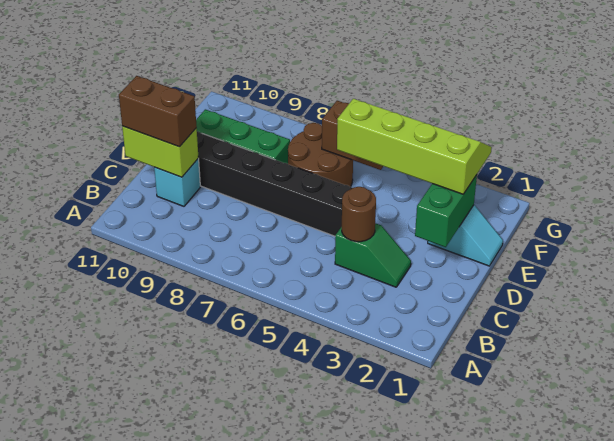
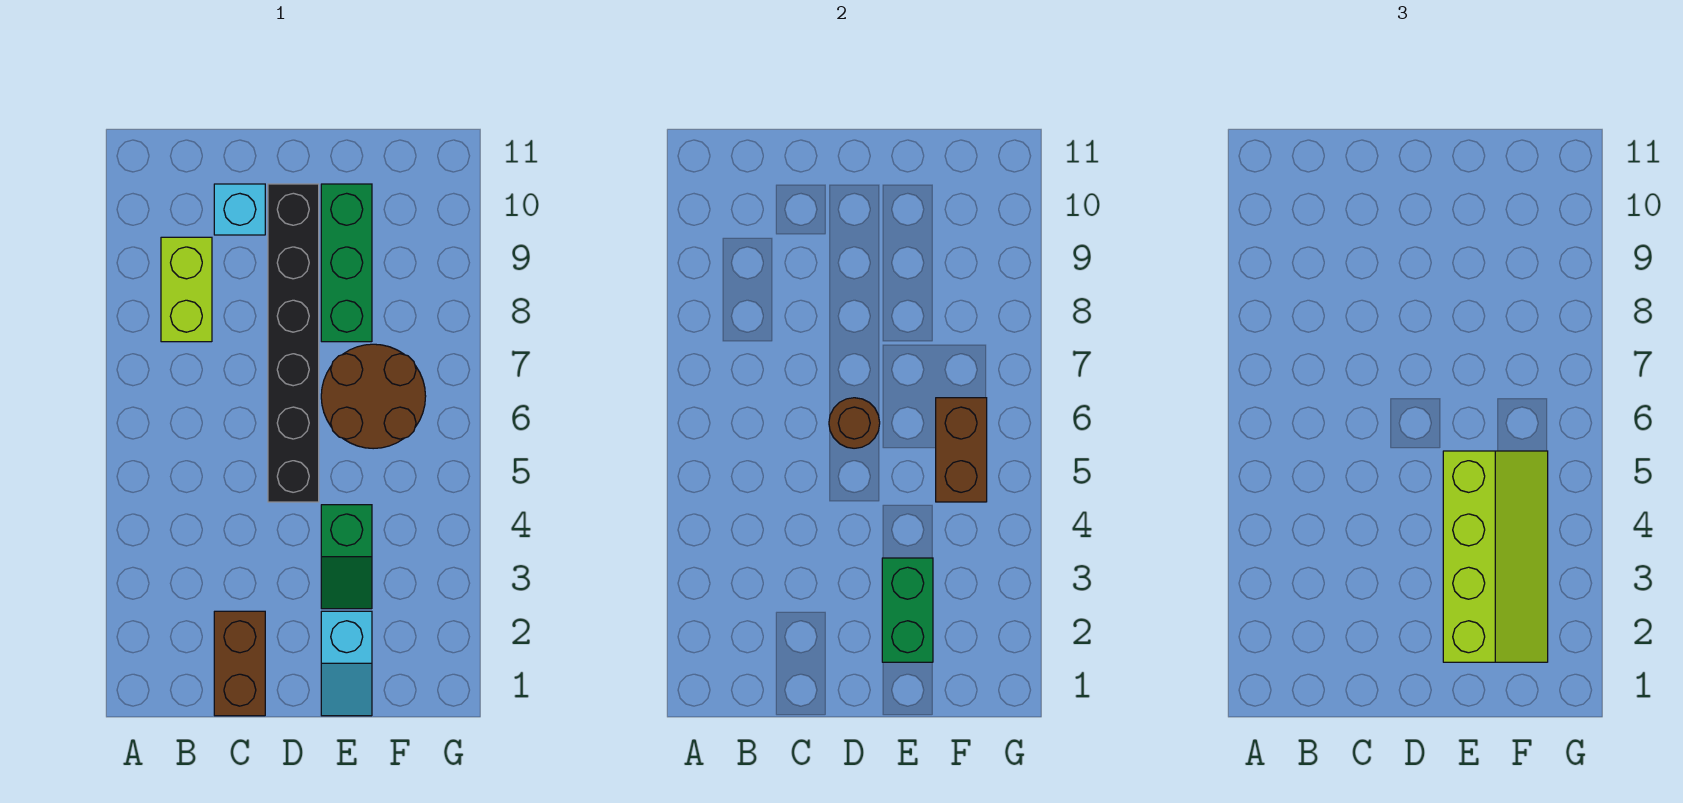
green 1x2 slope [335,223,411,287] -> green 1x2 slope moved to [321,505,372,609]
brown 1x1 round brick [342,187,376,242] -> brown 1x1 round brick moved to [829,398,880,448]
lime 1x2 brick [122,126,199,177] -> lime 1x2 brick moved to [161,237,212,342]
brown 1x2 brick [119,76,197,147] -> brown 1x2 brick moved to [214,611,265,716]
green 1x2 brick [415,175,477,247] -> green 1x2 brick turned to [882,558,933,662]

